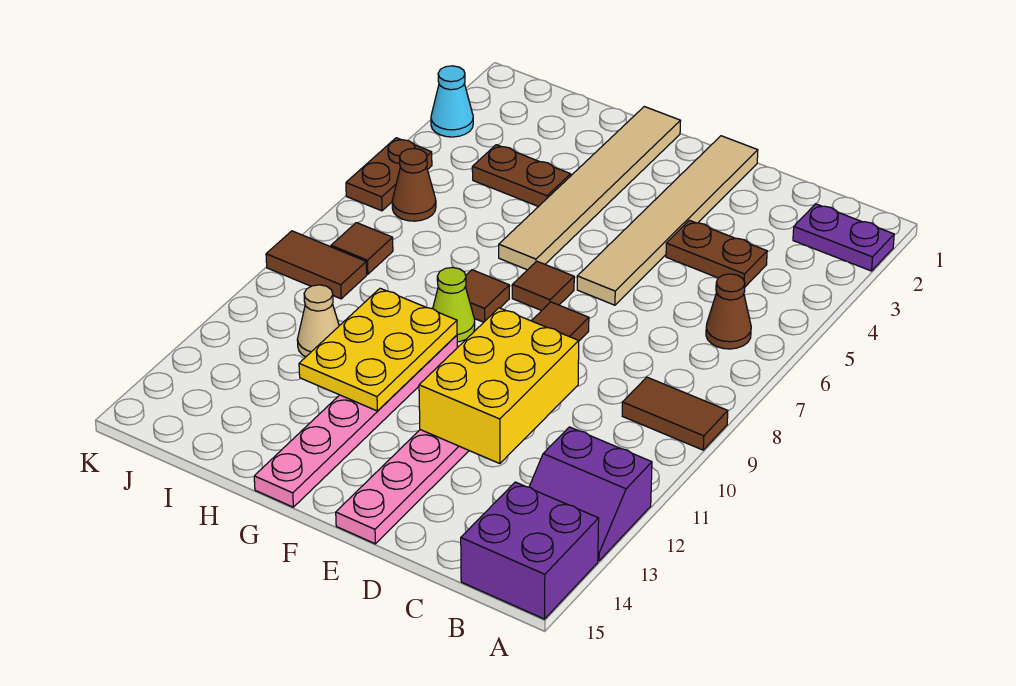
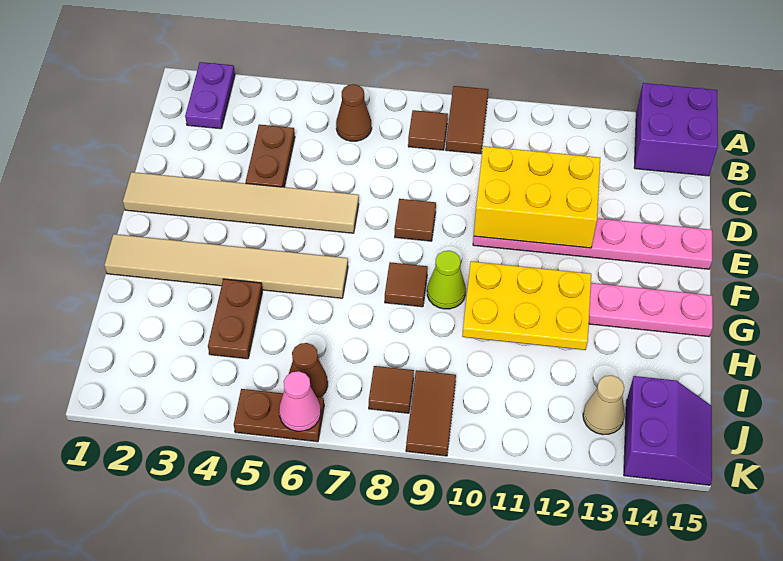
purple 2x2 slope [529,427,652,561] -> purple 2x2 slope moved to [624,376,712,485]
brown 1x1 tile [512,261,574,311] -> brown 1x1 tile moved to [408,110,448,150]
tan 1x1 cone [297,285,339,357] -> tan 1x1 cone moved to [583,375,625,435]
cyan 1x1 cone [431,66,473,137] -> none
none -> pink 1x1 cone [279,371,321,431]

